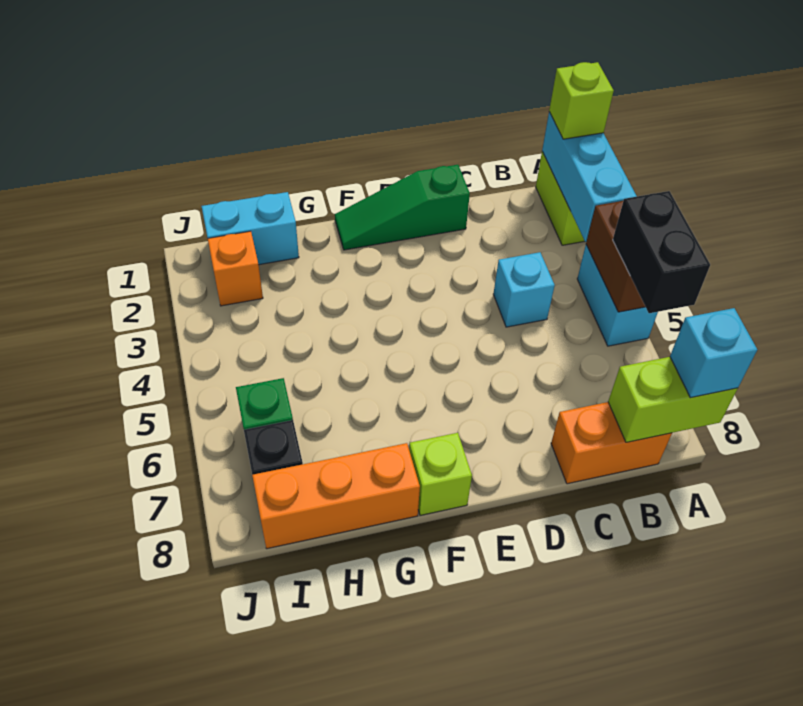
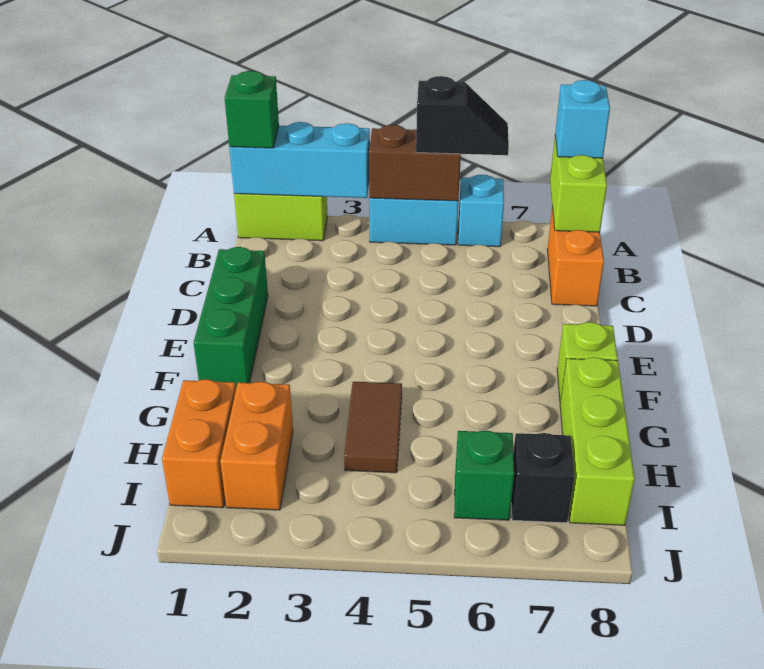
lime 1x1 brick [549,62,614,139] -> green 1x1 brick [224,71,279,148]
black 1x2 brick [613,191,710,313] -> black 1x2 slope [416,76,509,155]
cyan 1x1 brick [493,252,555,327] -> cyan 1x1 brick moved to [458,175,504,247]
green 1x3 slope [335,165,470,250] -> green 1x3 brick [194,247,268,388]
none -> brown 1x2 tile [344,382,402,473]
orange 1x3 brick [252,443,420,549] -> lime 1x3 brick [560,357,635,525]
cyan 1x2 brick [202,192,299,265] -> orange 1x2 brick [162,379,236,508]
orange 1x1 brick [208,231,263,306] -> orange 1x2 brick [220,382,293,510]

